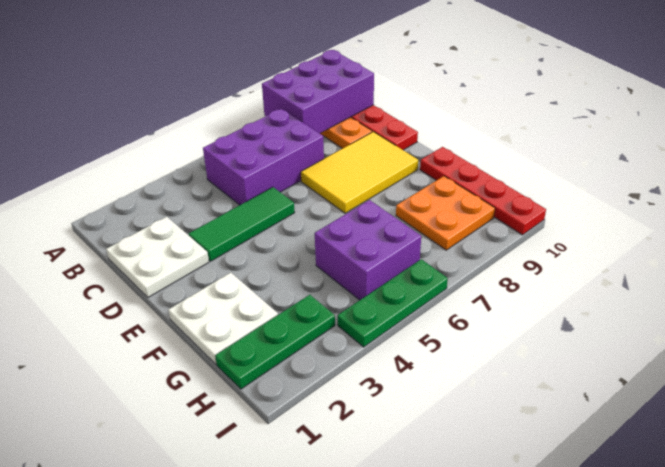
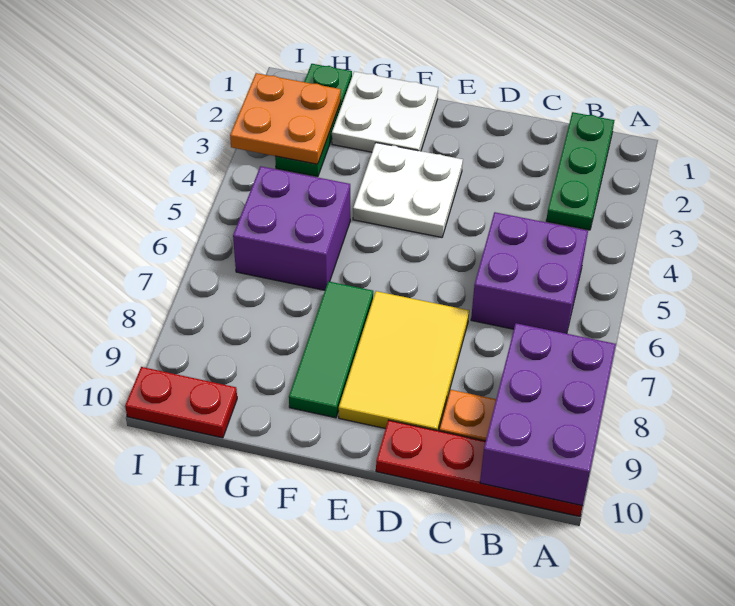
purple 2x3 brick [203,108,324,205] -> purple 2x2 brick [471,212,588,334]
white 2x2 plate [106,217,209,297] -> white 2x2 plate moved to [353,143,463,237]
green 1x3 tile [189,187,295,261] -> green 1x3 tile moved to [289,281,373,418]
red 1x4 plate [420,147,546,235] -> red 1x2 plate [125,367,237,438]
orange 2x2 plate [396,176,495,250] -> orange 2x2 plate moved to [230,73,341,164]
green 1x3 plate [338,259,448,347] -> green 1x3 plate moved to [546,112,615,230]

